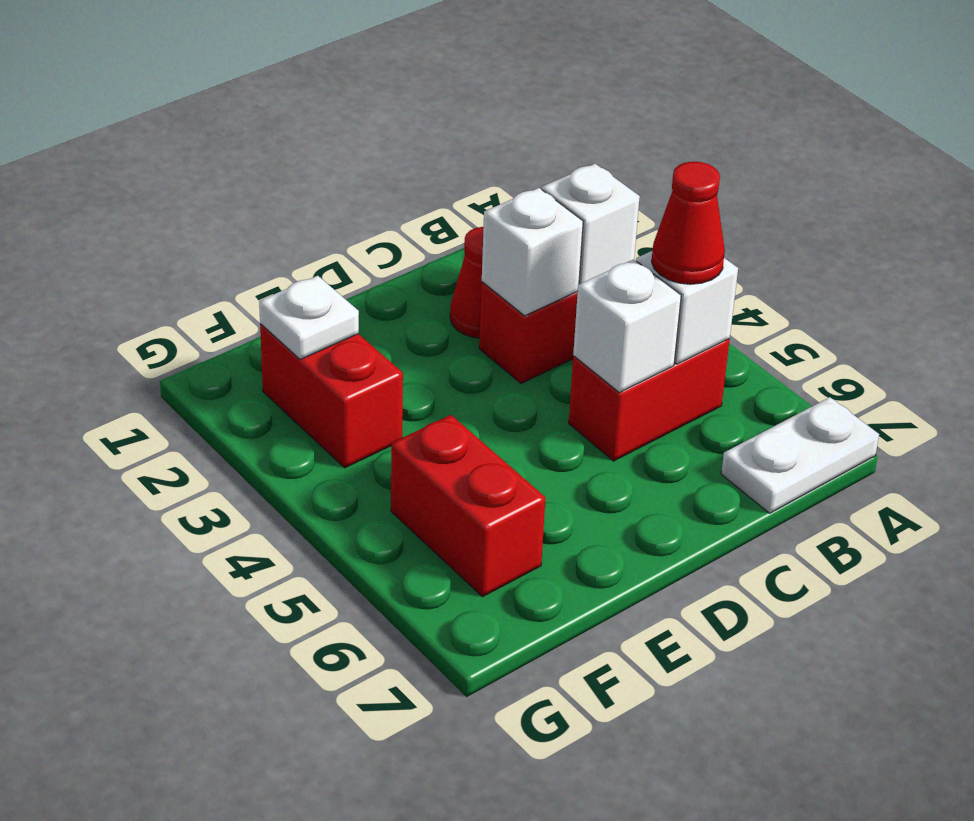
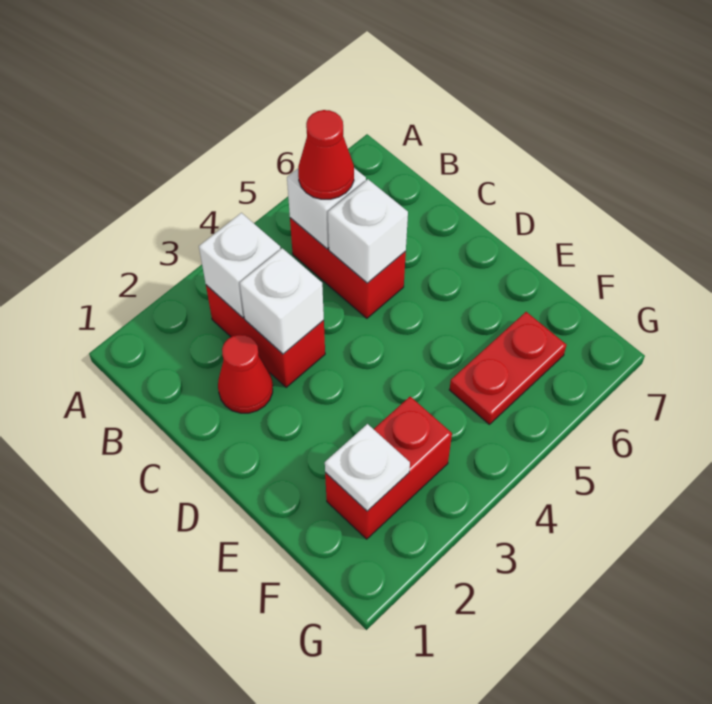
white 1x2 plate [721,397,879,513] -> none
red 1x2 brick [391,415,545,597] -> red 1x2 plate [449,312,566,425]

